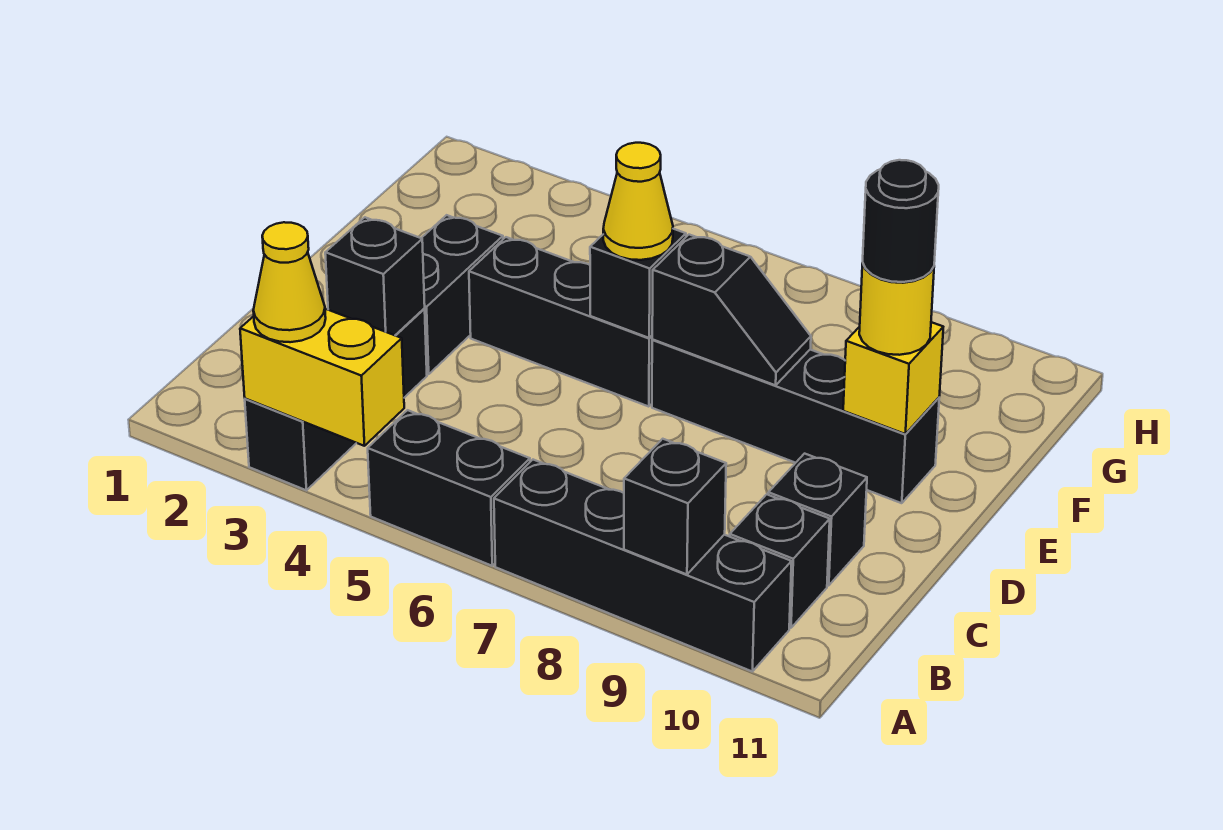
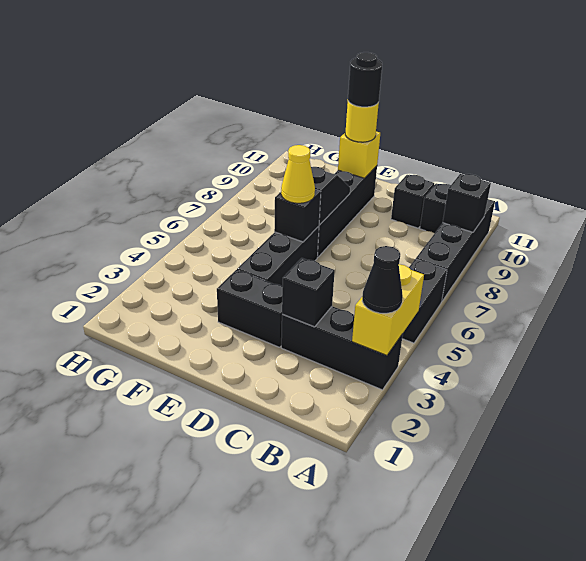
yellow 1x1 cone [253,222,326,342] -> black 1x1 cone [362,246,403,313]

